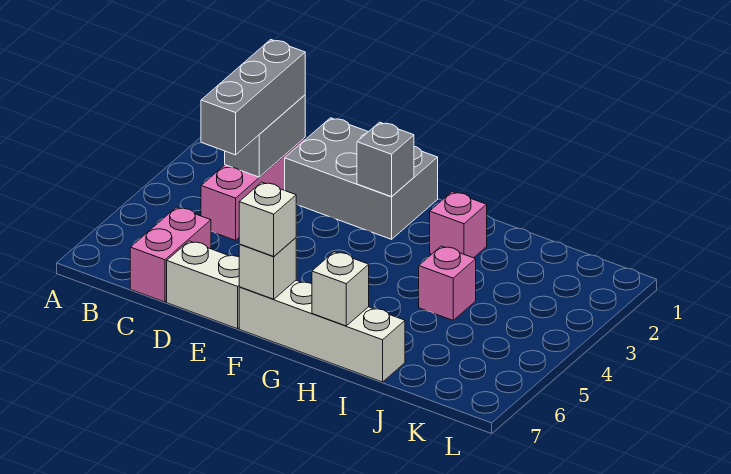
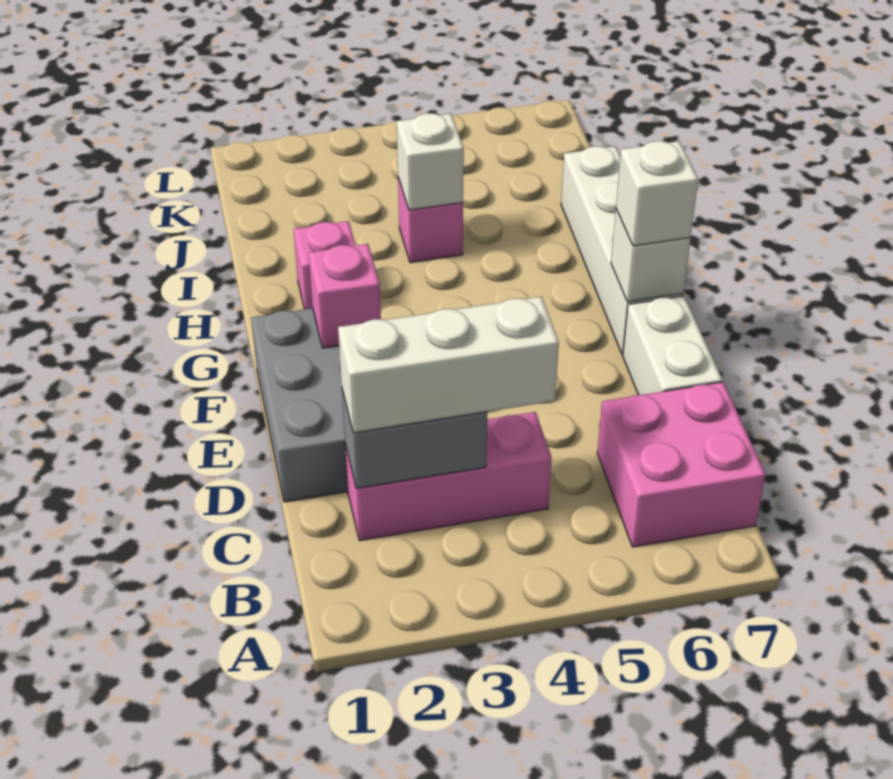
grey 1x3 brick [201,40,305,155] -> white 1x3 brick [338,296,559,433]
pink 1x2 brick [130,207,211,302] -> pink 2x2 brick [597,382,765,547]
grey 1x1 brick [357,122,414,197] -> pink 1x1 brick [309,244,381,348]
white 1x1 brick [312,252,369,326] -> white 1x1 brick moved to [397,113,464,210]

